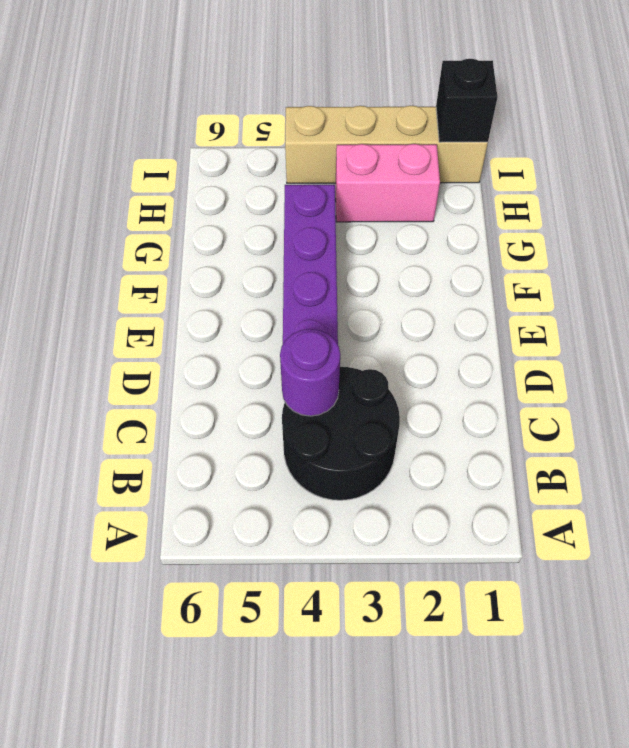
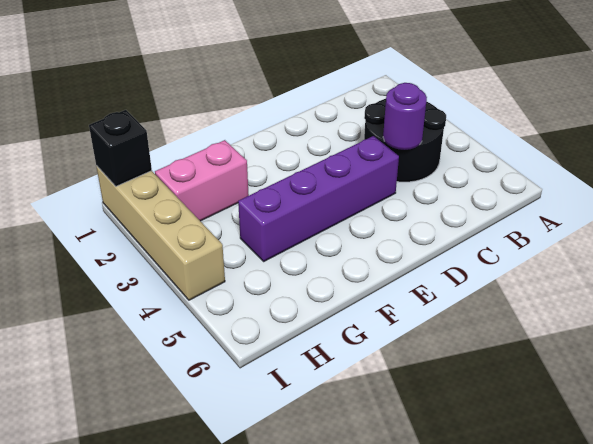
pink 1x2 brick [336,144,440,222] -> pink 1x2 brick turned to [155,140,249,221]

